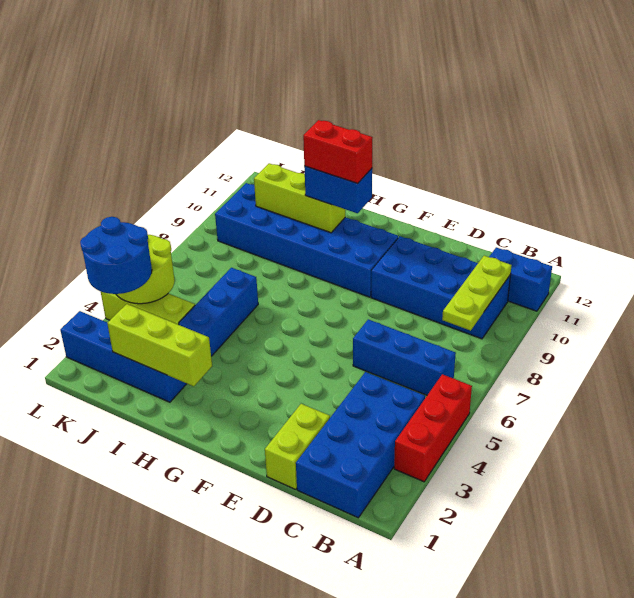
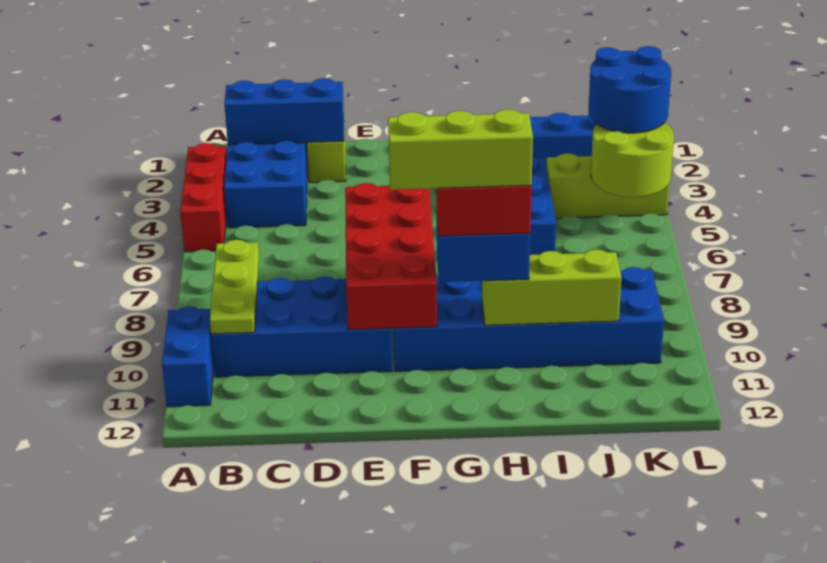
blue 1x2 brick [489,247,552,311] -> blue 1x2 brick turned to [162,306,214,407]
blue 1x3 brick [353,319,456,395] -> blue 1x3 brick moved to [225,78,344,145]
none -> red 2x4 brick [345,183,437,330]
lime 1x3 brick [107,304,212,387] -> lime 1x3 brick moved to [388,109,533,190]

